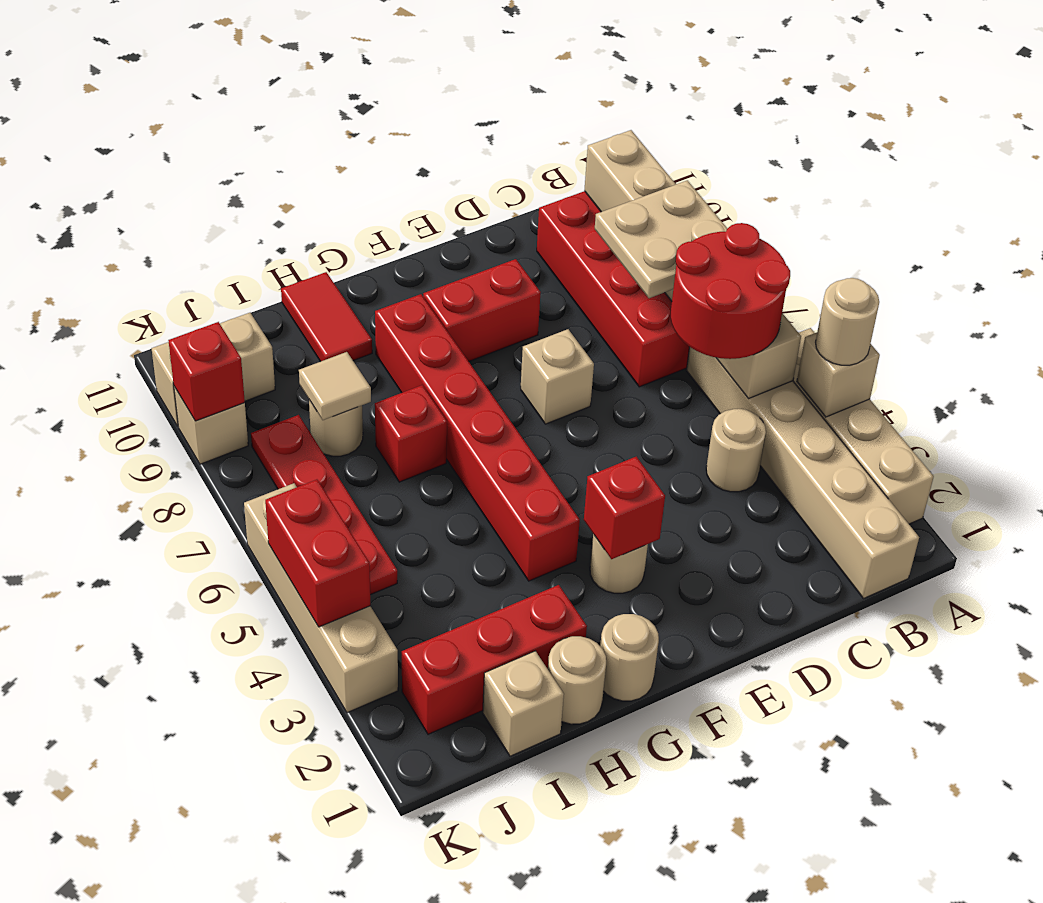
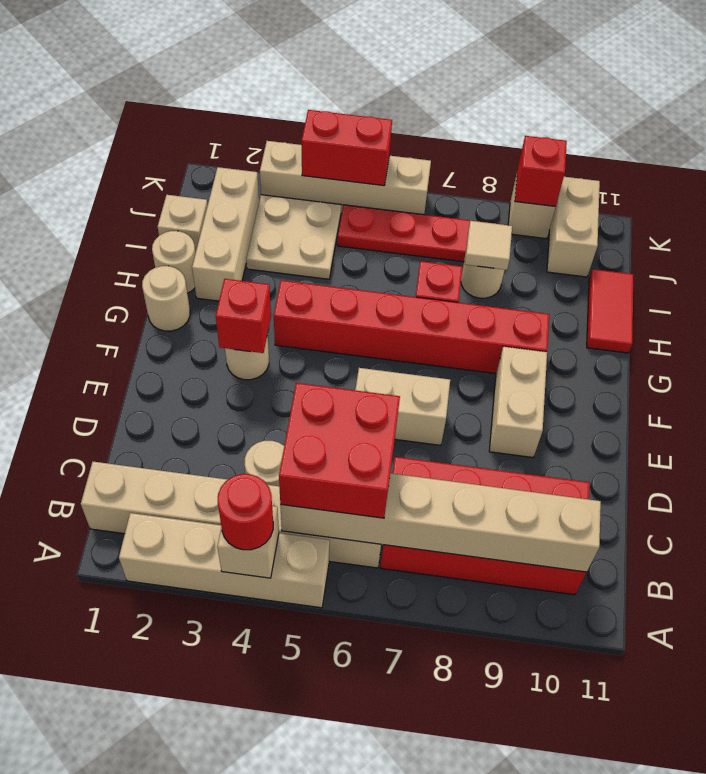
tan 1x1 round brick [816,278,879,365] -> red 1x1 round brick [218,474,273,550]
red 2x2 round brick [671,223,790,359] -> red 2x2 brick [279,383,400,518]
tan 2x2 plate [595,180,727,298] -> tan 2x2 plate moved to [246,195,341,279]
tan 1x1 brick [521,329,594,424] -> tan 1x2 brick [355,368,450,445]
red 1x2 brick [423,259,541,361] -> tan 1x2 brick [489,347,547,457]
red 1x3 brick [402,585,587,734] -> tan 1x3 brick [192,167,259,301]
red 1x2 tile [281,272,372,362] -> red 1x2 tile turned to [587,269,633,353]

